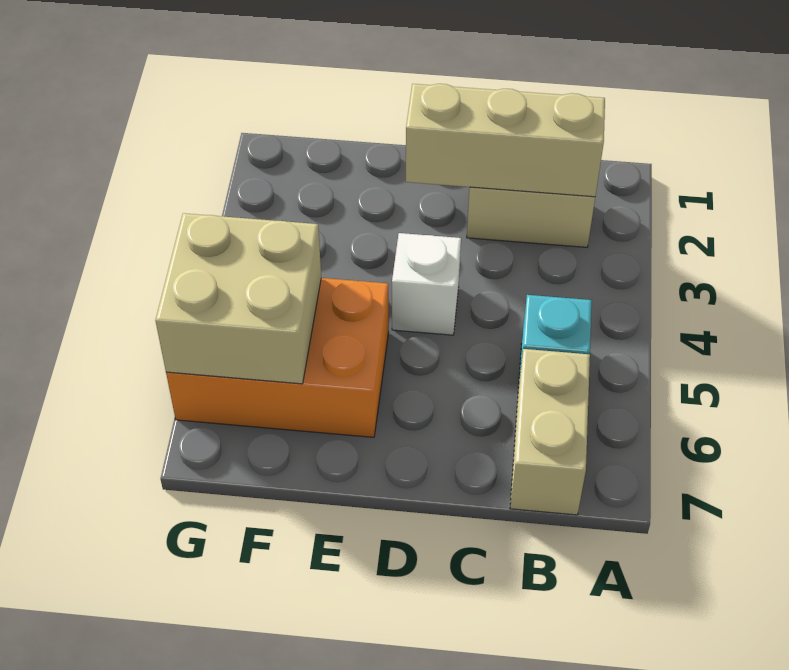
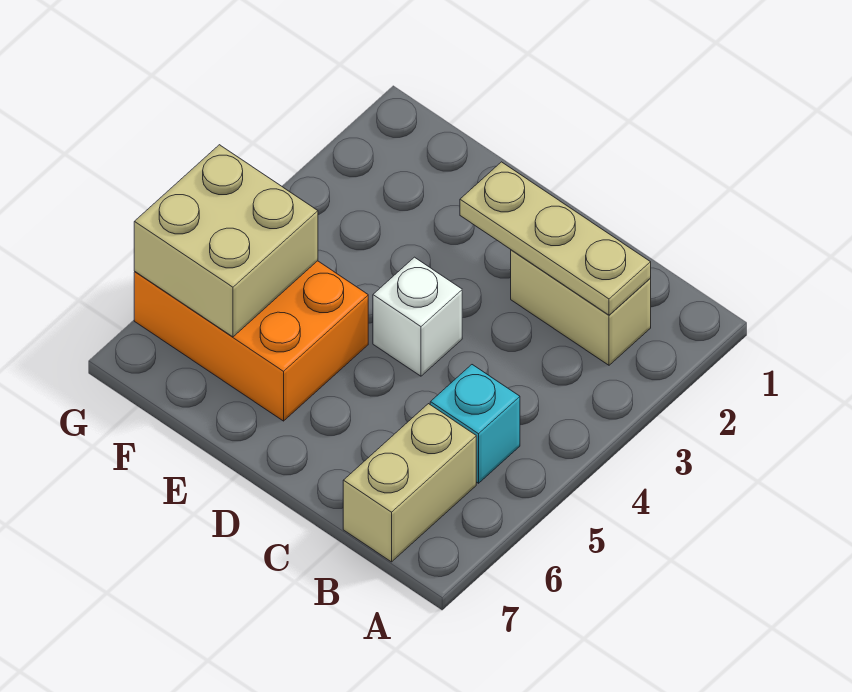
tan 1x3 brick [406,84,605,197] -> tan 1x3 plate [460,162,651,315]

